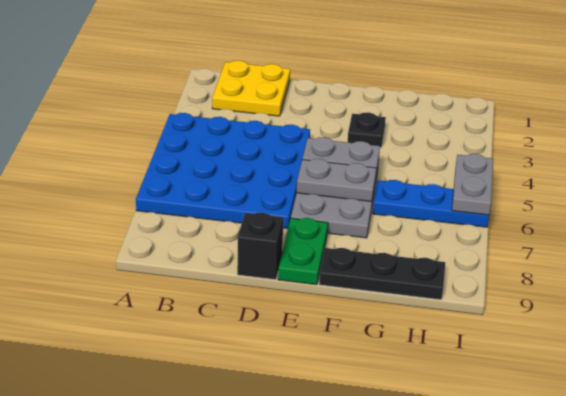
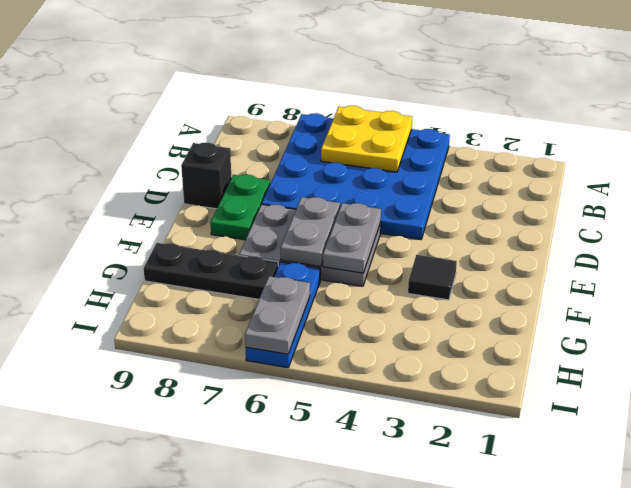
yellow 2x2 plate [212,61,290,116] -> yellow 2x2 plate moved to [321,106,412,172]
green 1x2 plate [278,218,328,285] -> green 1x2 plate turned to [210,175,270,240]
black 1x1 plate [348,112,386,148] -> black 1x1 tile [408,255,457,300]
black 1x3 plate [319,248,445,300] -> black 1x3 plate turned to [143,243,278,299]
grey 1x2 plate [452,154,493,215] -> grey 1x2 plate turned to [245,276,310,354]

